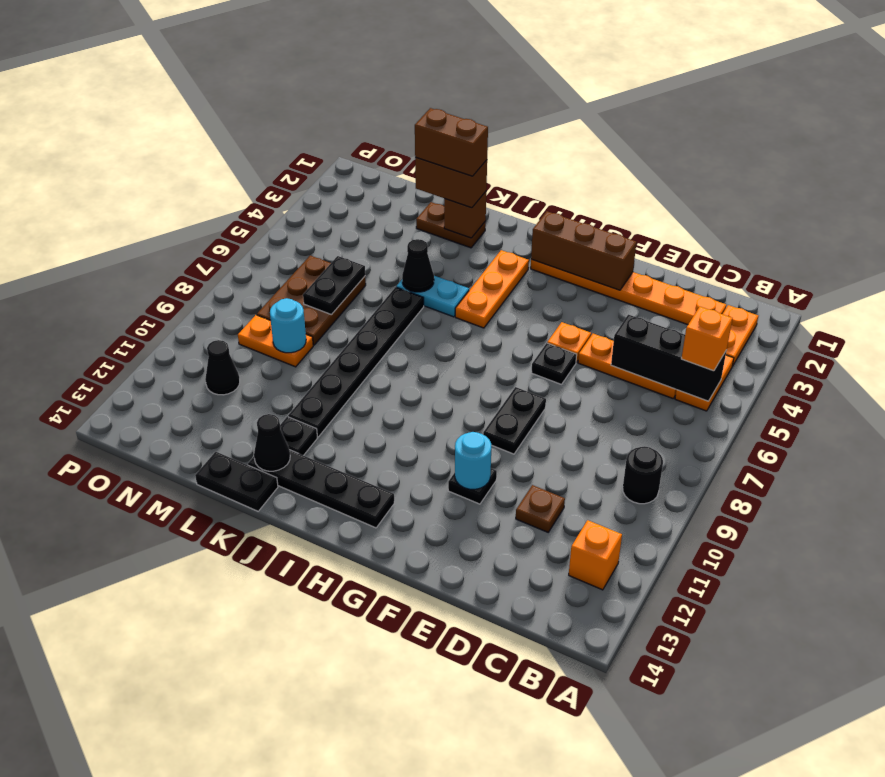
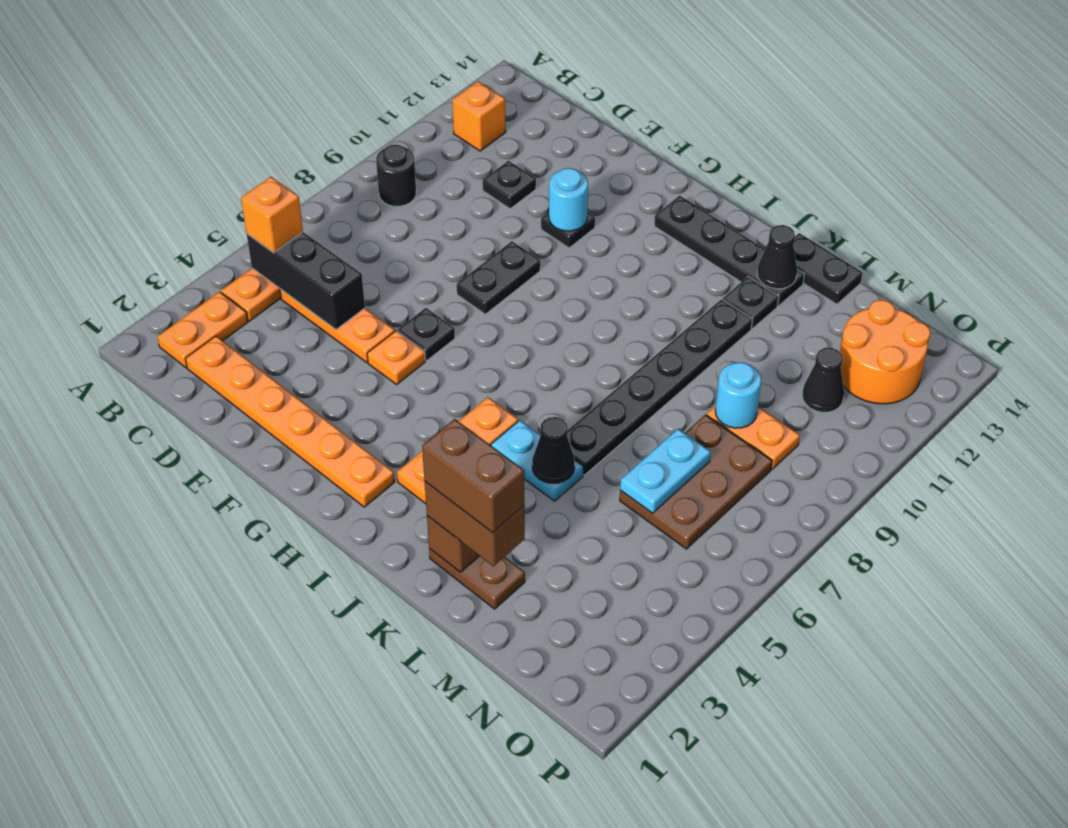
brown 1x1 plate [516,485,565,532] -> black 1x1 plate [483,161,536,209]
brown 1x3 brick [531,211,636,290] -> none
black 1x2 plate [303,256,365,315] -> cyan 1x2 plate [620,429,711,513]
none -> orange 2x2 round brick [840,300,931,404]

